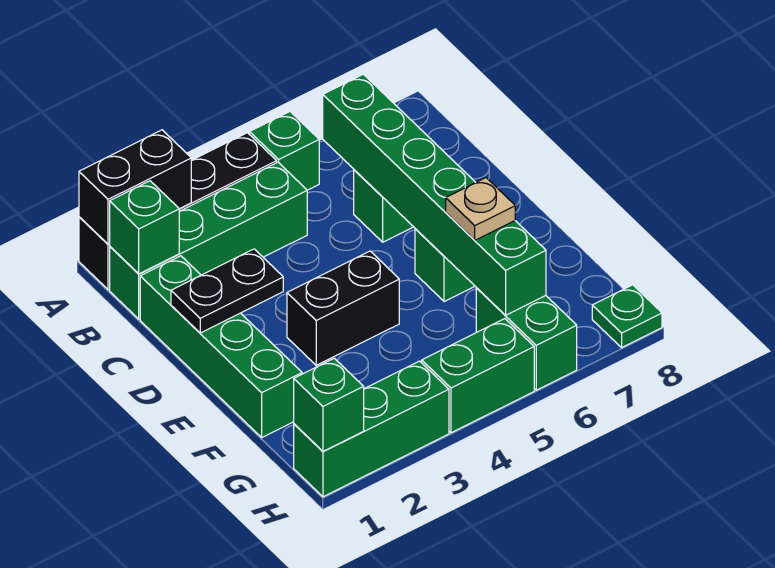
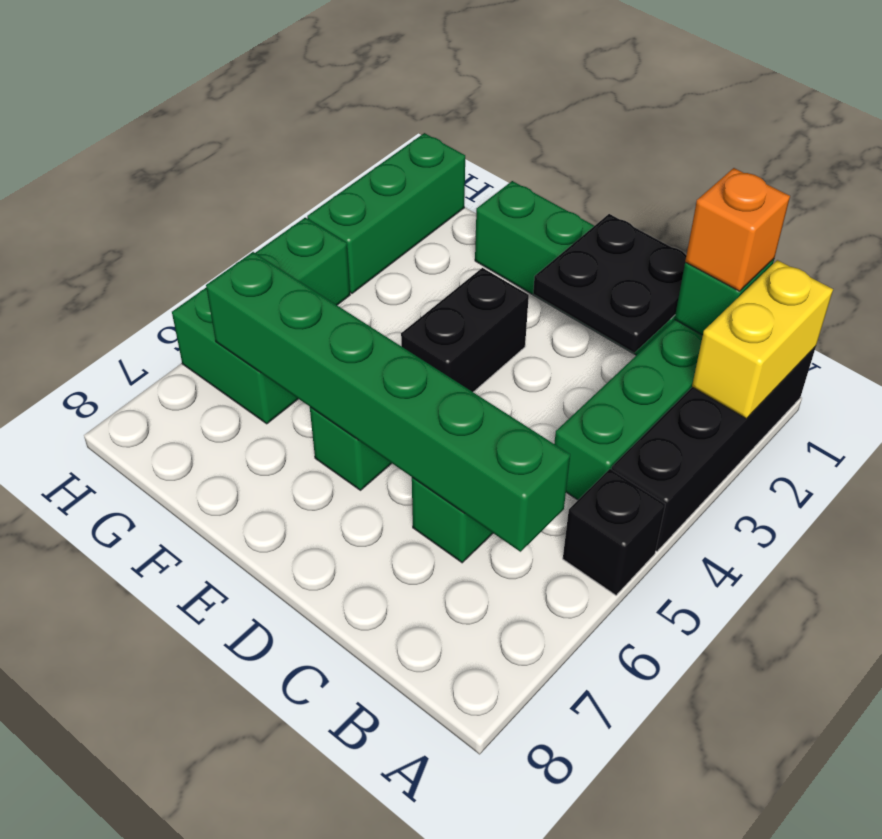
black 1x2 brick [79,130,192,244] -> yellow 1x2 brick [692,260,833,419]
green 1x1 brick [249,112,319,190] -> black 1x1 brick [563,469,665,595]
none -> orange 1x1 brick [685,168,790,291]
black 1x2 plate [171,249,283,333] -> black 2x2 plate [533,214,686,353]
tan 1x1 plate [446,178,515,240] -> none
green 1x1 brick [294,358,364,452] -> none
green 1x1 plate [592,285,662,348] -> none

